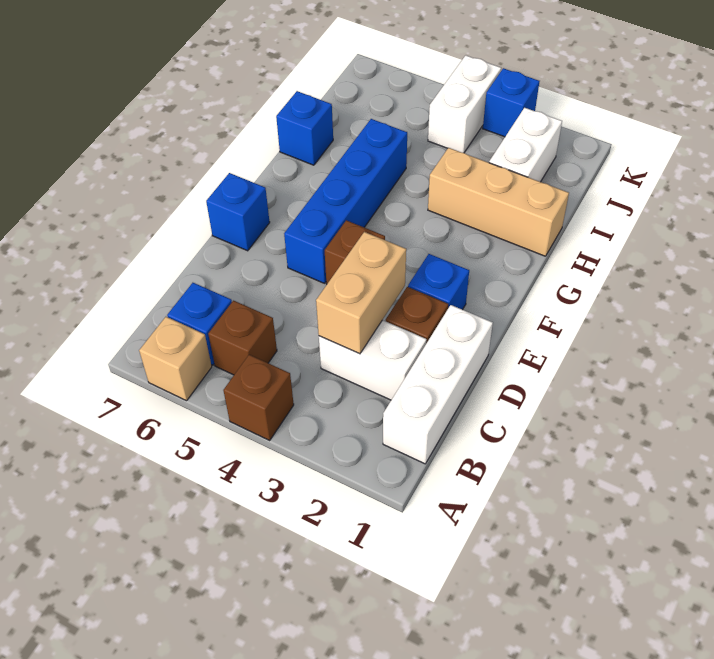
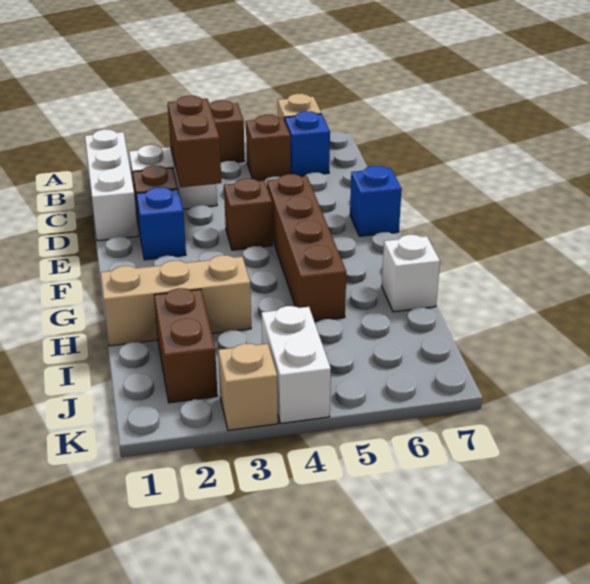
tan 1x2 brick [316,232,406,354] -> brown 1x2 brick [168,96,221,187]
blue 1x4 brick [284,119,407,283] -> brown 1x4 brick [267,174,346,321]
blue 1x1 brick [276,91,333,165] -> white 1x1 brick [382,235,440,312]
white 1x2 brick [489,108,562,182] -> brown 1x2 brick [154,288,218,403]
blue 1x1 brick [483,68,539,137] -> tan 1x1 brick [218,343,278,431]

